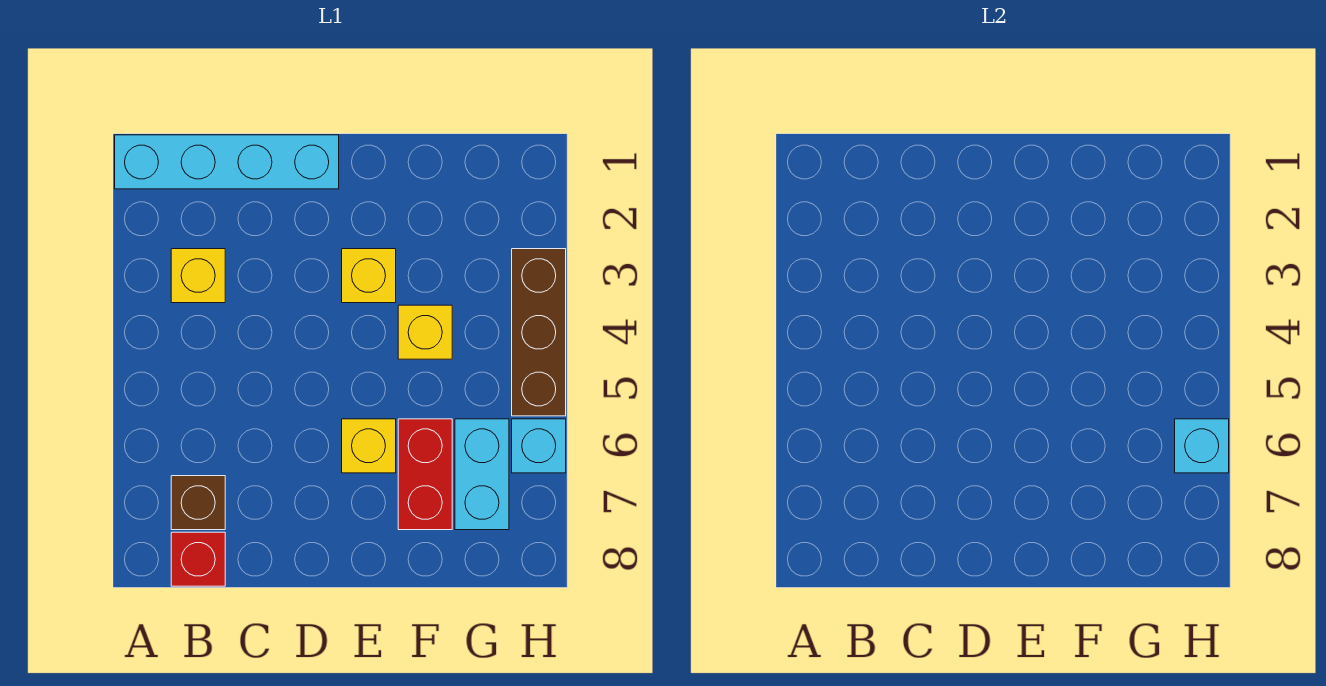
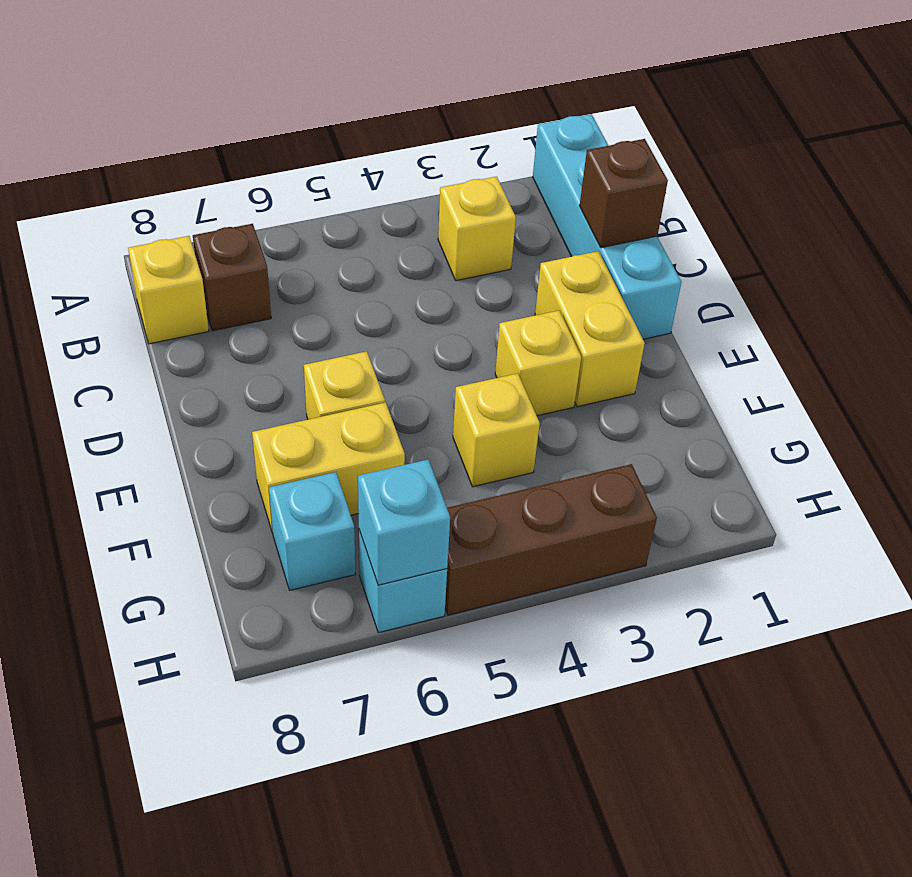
red 1x1 brick [171,532,225,586] -> yellow 1x1 brick [128,236,209,344]
none -> brown 1x1 brick [580,139,668,248]
none -> yellow 1x2 brick [535,251,645,407]
red 1x2 brick [398,419,452,530] -> yellow 1x2 brick [252,402,405,533]
cyan 1x2 brick [455,419,509,530] -> cyan 1x1 brick [269,472,355,590]

